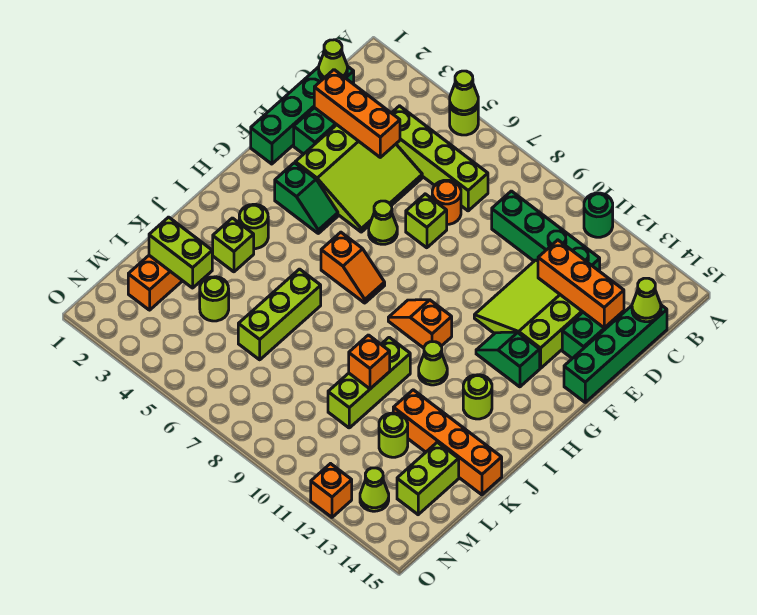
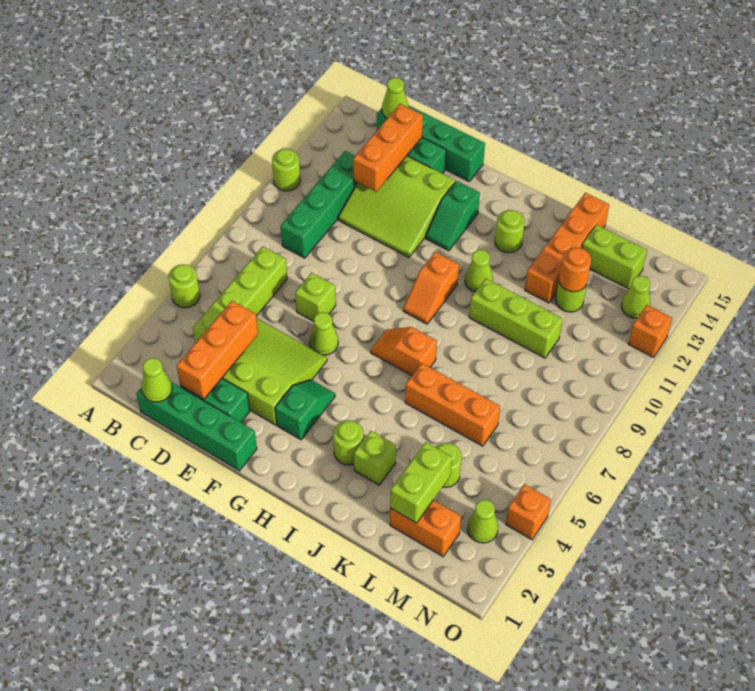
lime 1x1 cone [450,71,478,114] -> lime 1x1 cone moved to [467,500,498,543]
green 1x1 round brick [584,193,613,237] -> lime 1x1 round brick [272,149,300,191]
orange 1x1 round brick [432,180,461,224] -> orange 1x1 round brick moved to [559,247,591,292]
orange 1x2 slope [321,232,385,303] -> orange 1x2 slope turned to [371,327,437,376]
lime 1x3 brick [238,269,321,360] -> orange 1x3 brick [405,363,500,446]
orange 1x1 brick [349,335,390,389] -> orange 1x1 brick moved to [506,484,551,540]

